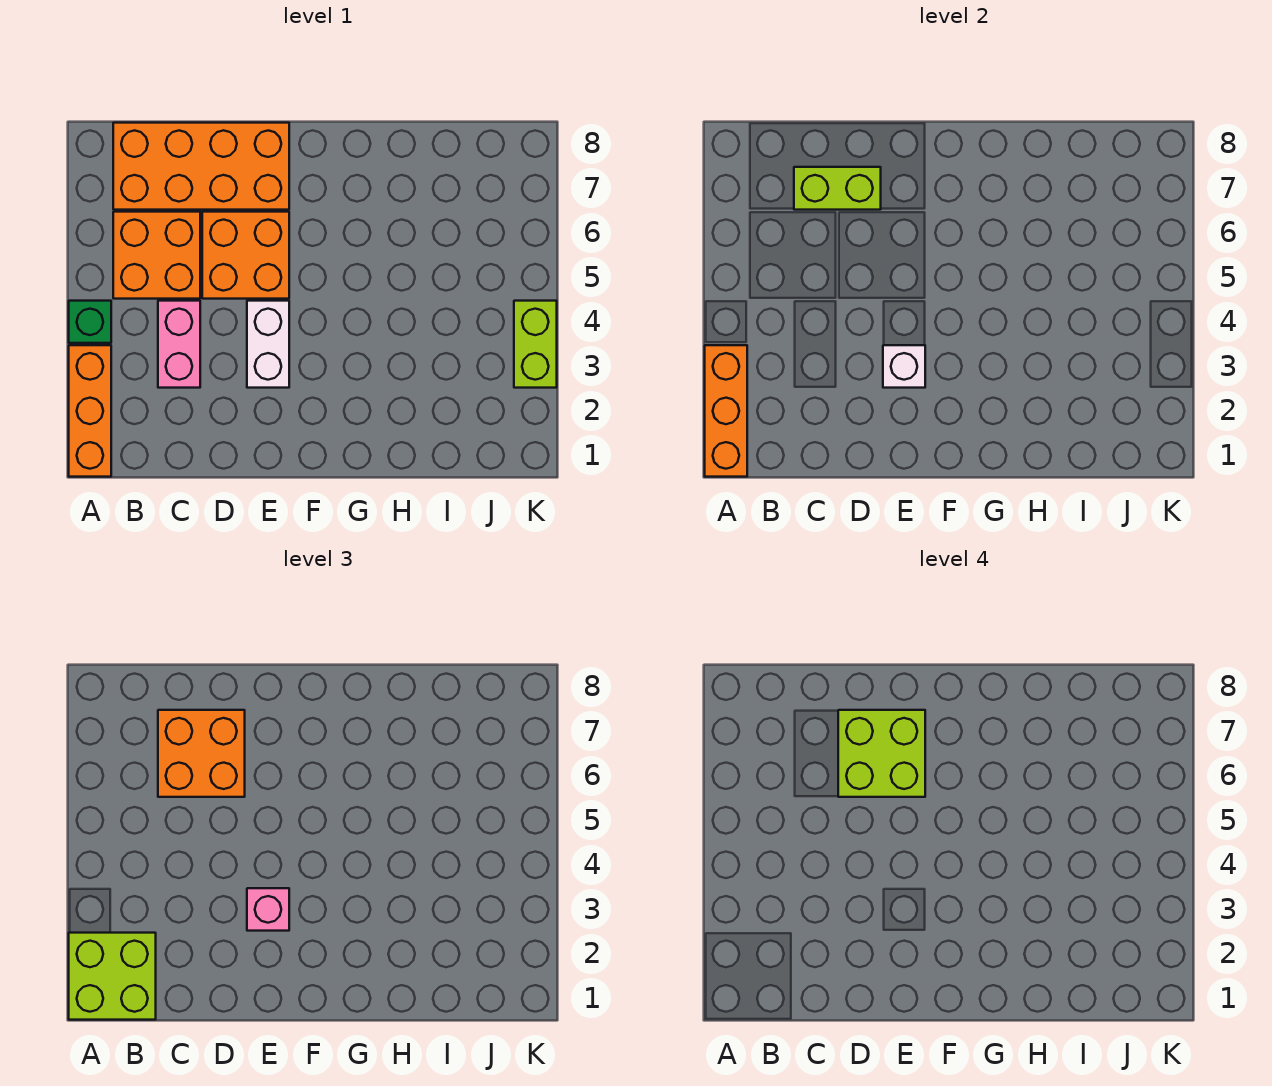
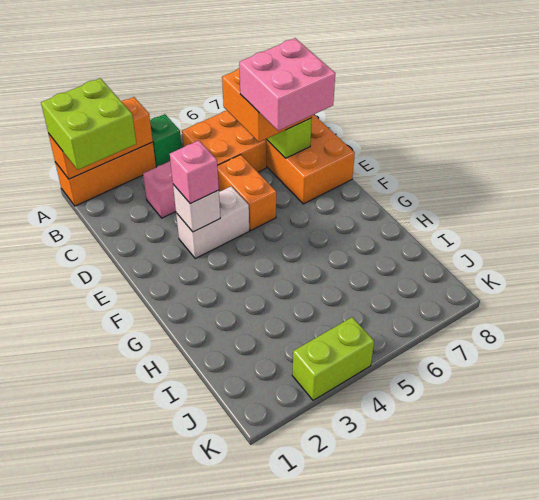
orange 2x2 brick [202,212,289,299] -> orange 1x2 brick [217,155,276,230]
lime 2x2 brick [838,710,925,797] -> pink 2x2 brick [239,38,335,131]

